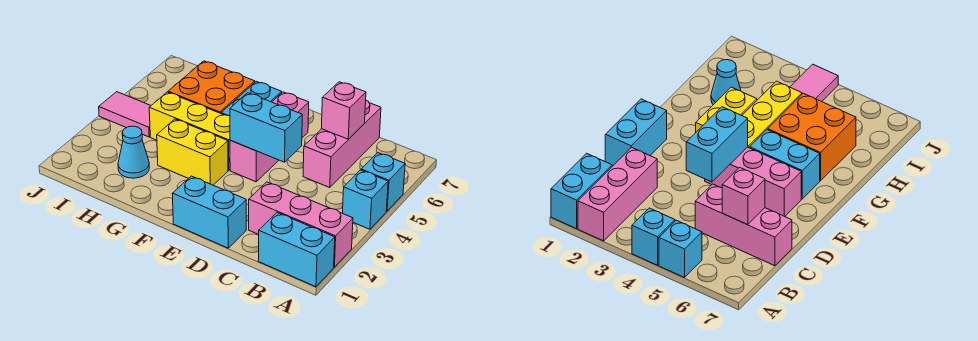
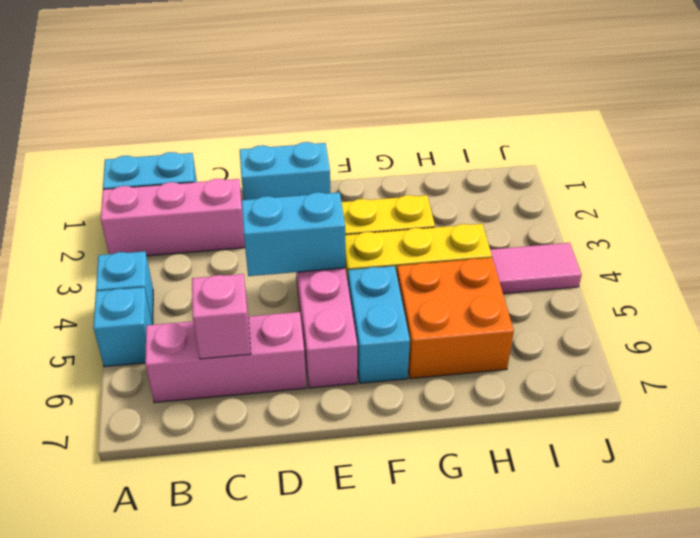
pink 1x3 brick [303,100,381,188] -> pink 1x3 brick turned to [145,312,306,403]
cyan 1x1 cone [118,126,149,178] -> none

